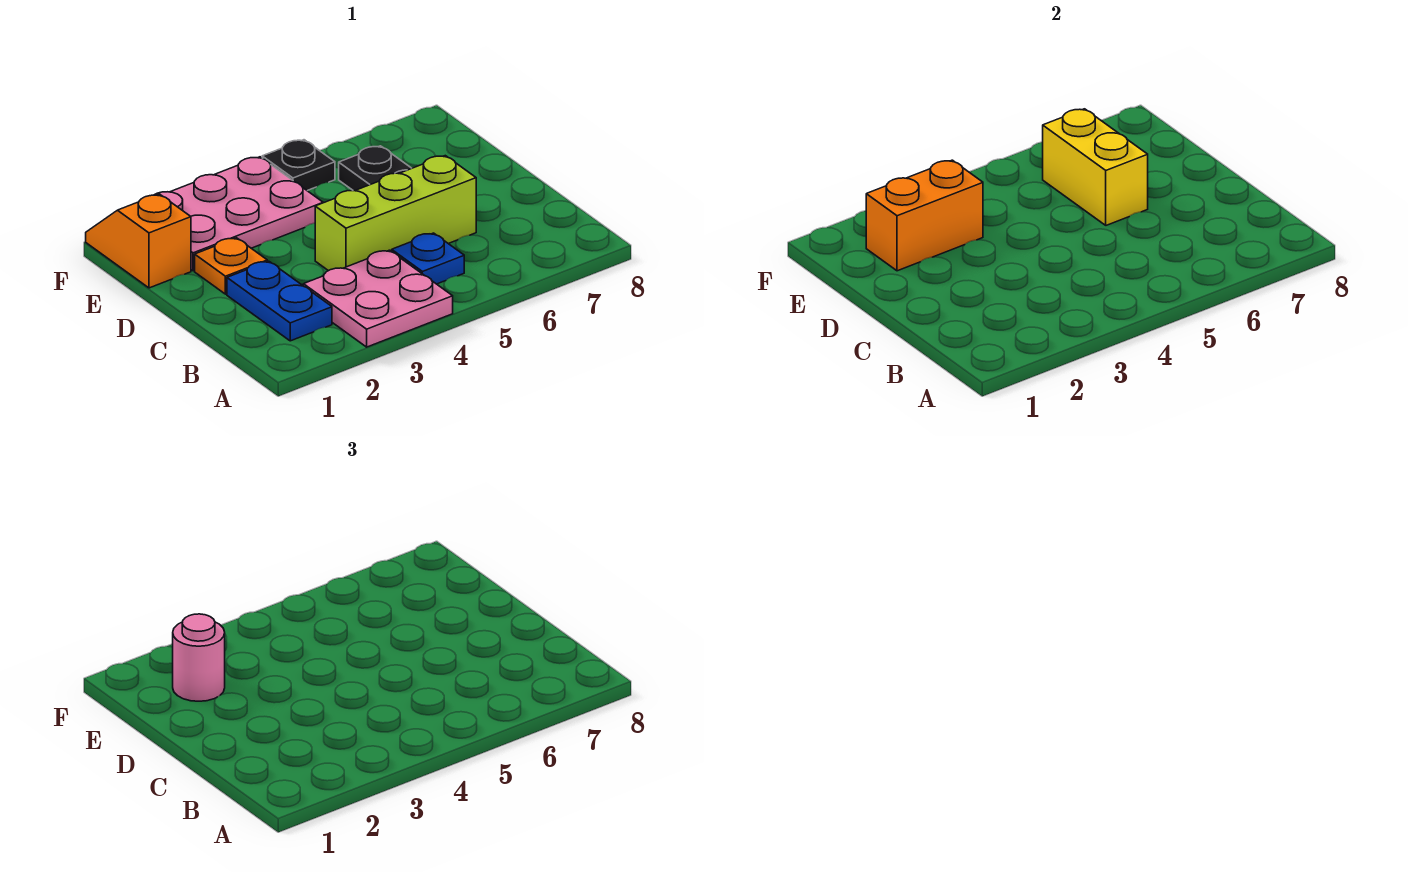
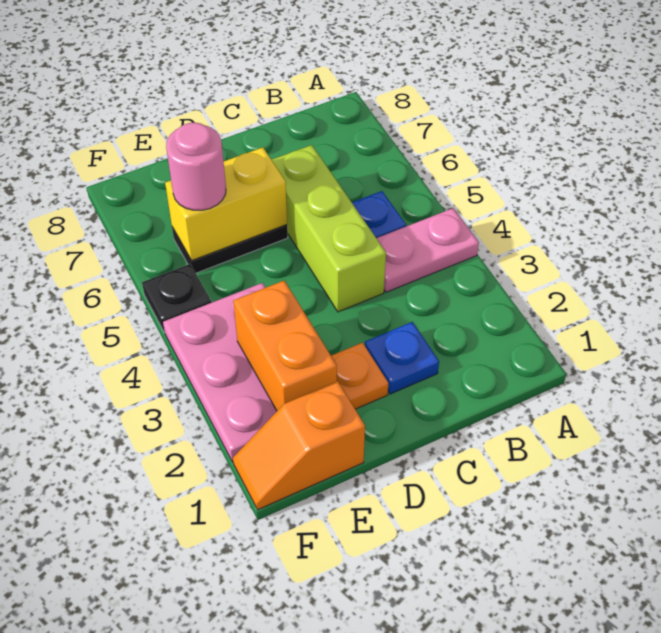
pink 2x2 plate [303,250,453,347] -> pink 1x2 plate [377,208,479,292]
blue 1x2 plate [227,261,332,341] -> blue 1x1 plate [365,322,439,394]
pink 1x1 round brick [173,614,225,701] -> pink 1x1 round brick moved to [166,123,226,210]

